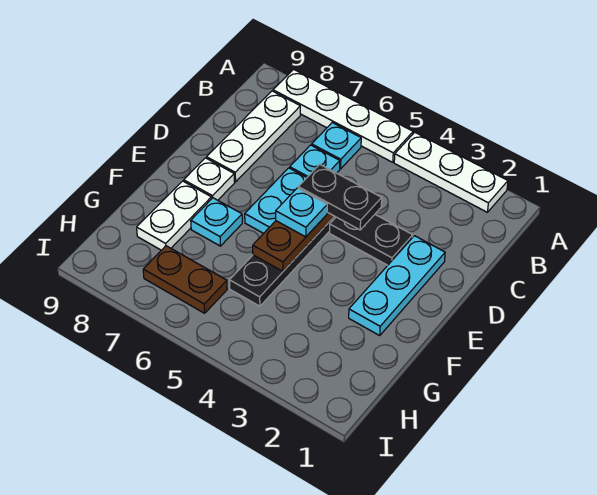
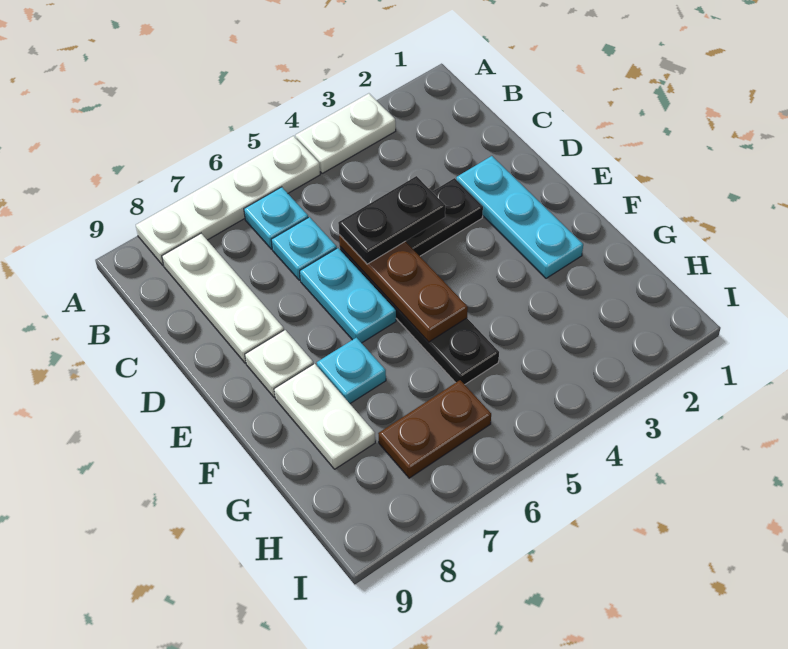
white 1x3 plate [394,132,508,212] -> white 1x2 plate [295,93,396,174]
cyan 1x1 plate [276,188,327,237] -> none

